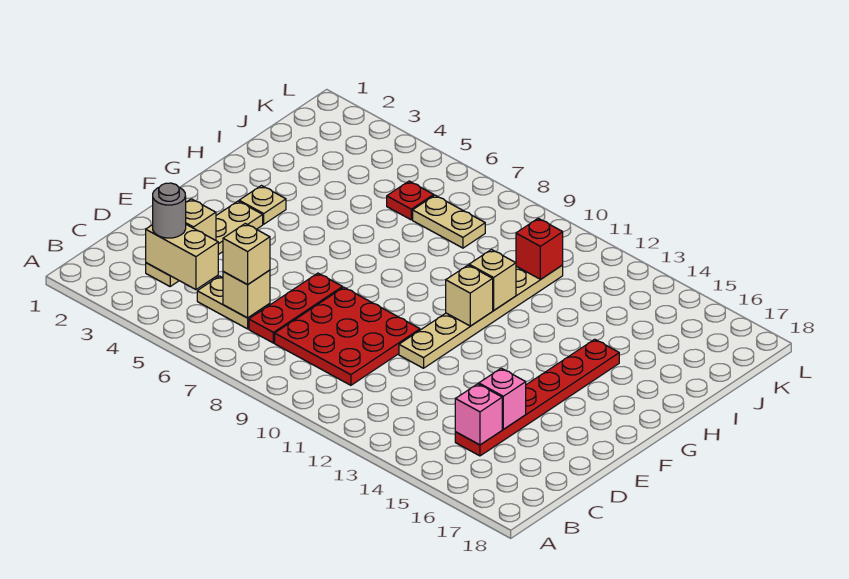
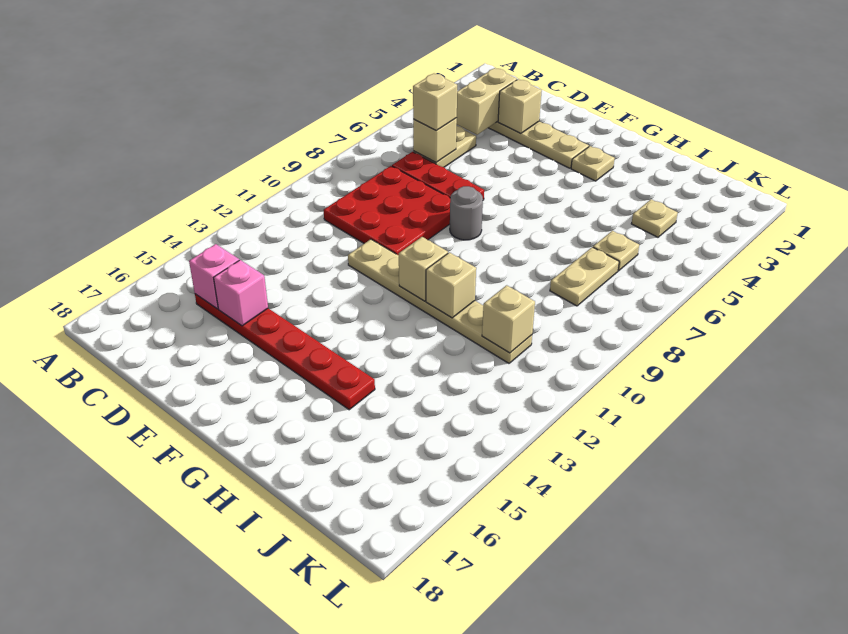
grey 1x1 round brick [153,183,186,238] -> grey 1x1 round brick moved to [450,186,483,240]
none -> tan 1x1 plate [631,199,678,237]
red 1x1 plate [387,181,434,220] -> tan 1x1 plate [593,231,639,271]
red 1x1 brick [516,218,563,279] -> tan 1x1 brick [482,285,535,353]

